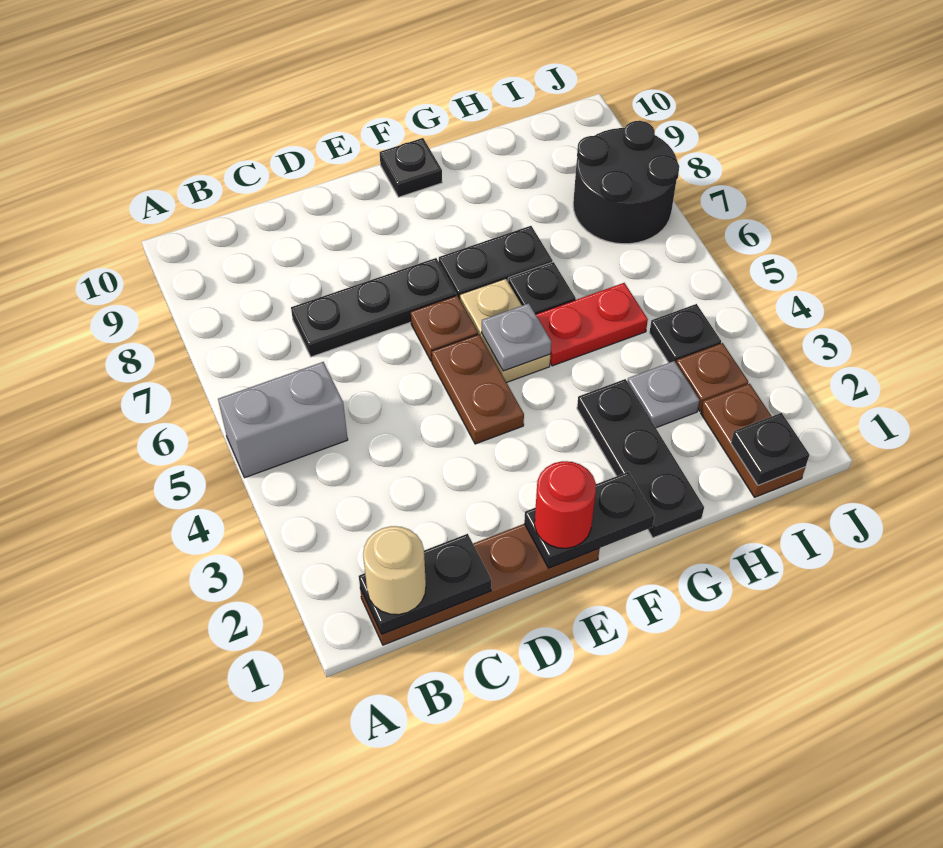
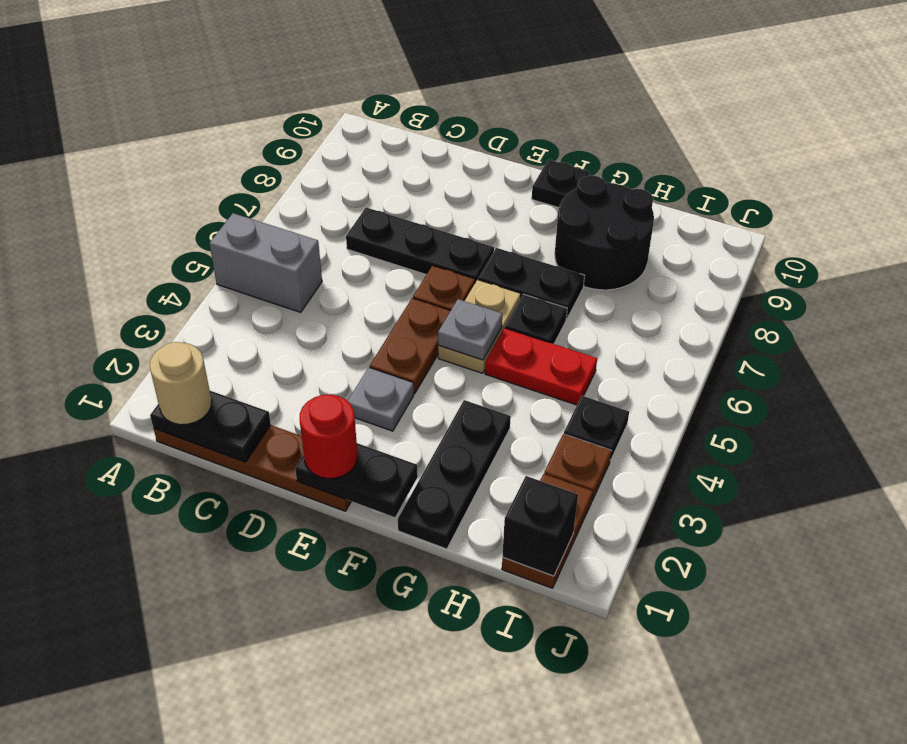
grey 1x1 plate [627,361,700,428] -> grey 1x1 plate moved to [348,368,414,431]
black 1x1 plate [731,413,810,485] -> black 1x1 brick [502,476,578,576]
black 2x2 round brick [573,121,679,244] -> black 2x2 round brick moved to [555,175,654,290]

